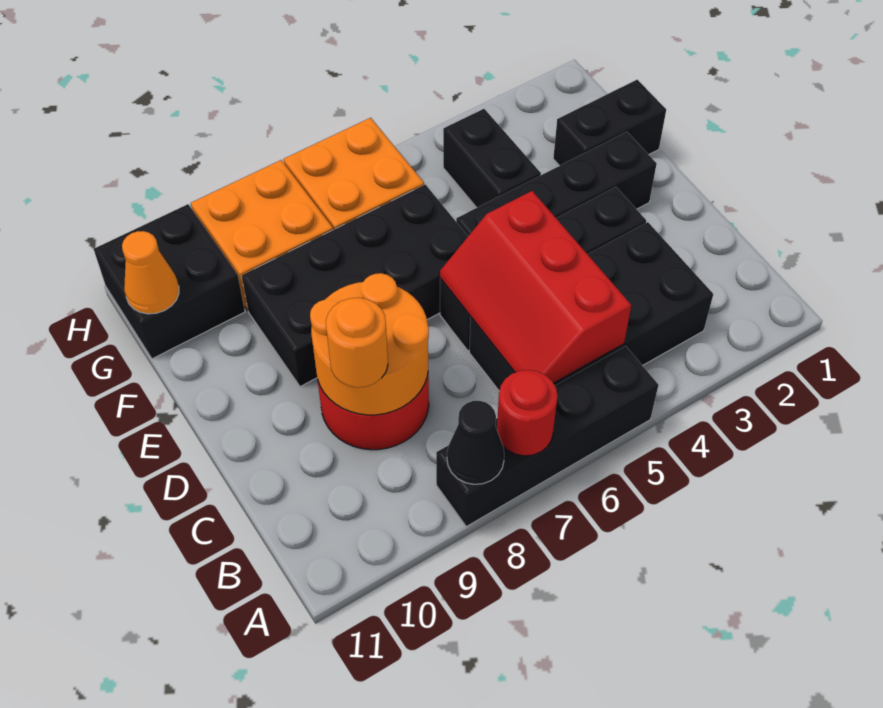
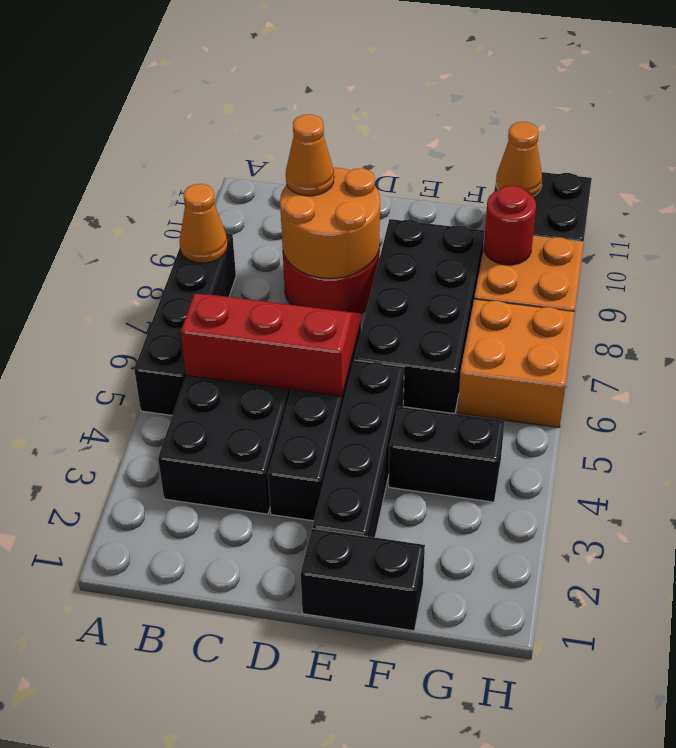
red 1x1 round brick [497,370,558,456] -> red 1x1 round brick moved to [484,186,536,265]
black 1x1 cone [447,401,504,484] -> orange 1x1 cone [179,184,228,263]
orange 1x1 round brick [326,298,388,387] -> orange 1x1 cone [286,114,334,196]
black 1x2 brick [553,80,666,166] -> black 1x2 brick turned to [301,528,425,631]

